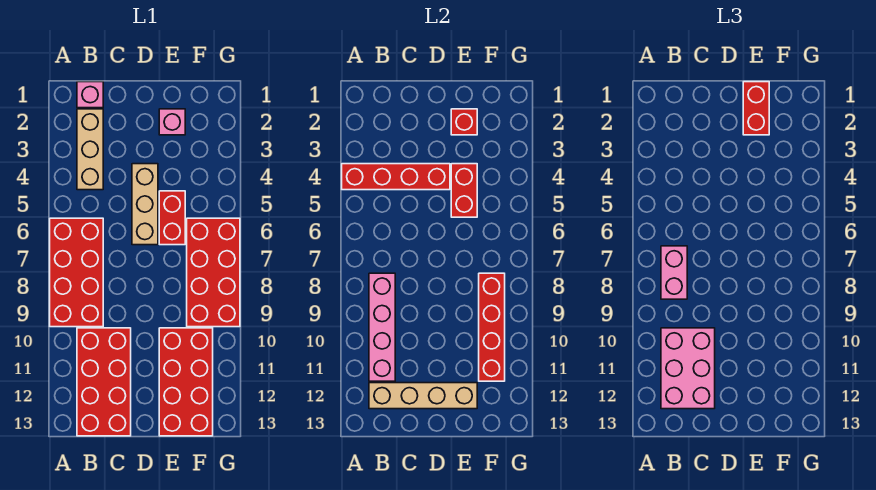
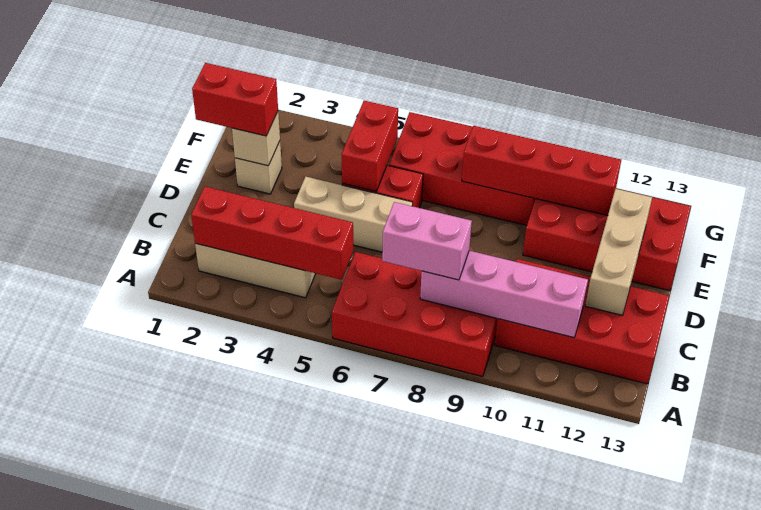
red 1x4 brick [342,164,450,190] -> red 1x4 brick turned to [191,186,353,280]
pink 1x1 brick [77,82,103,108] -> none
pink 2x3 brick [661,328,715,409] -> none
tan 1x4 brick [369,383,477,409] -> tan 1x3 brick [585,189,652,315]
pink 1x1 brick [159,109,185,135] -> tan 1x1 brick [235,141,282,194]
red 1x1 brick [451,109,477,135] -> tan 1x1 brick [232,112,280,166]
red 1x2 brick [451,164,477,217] -> red 1x2 brick turned to [342,101,398,191]

